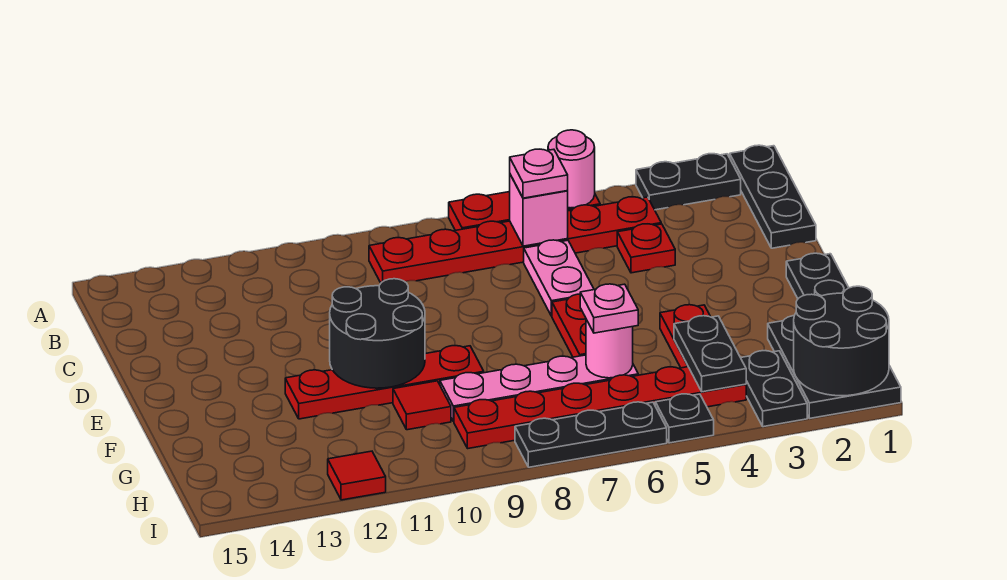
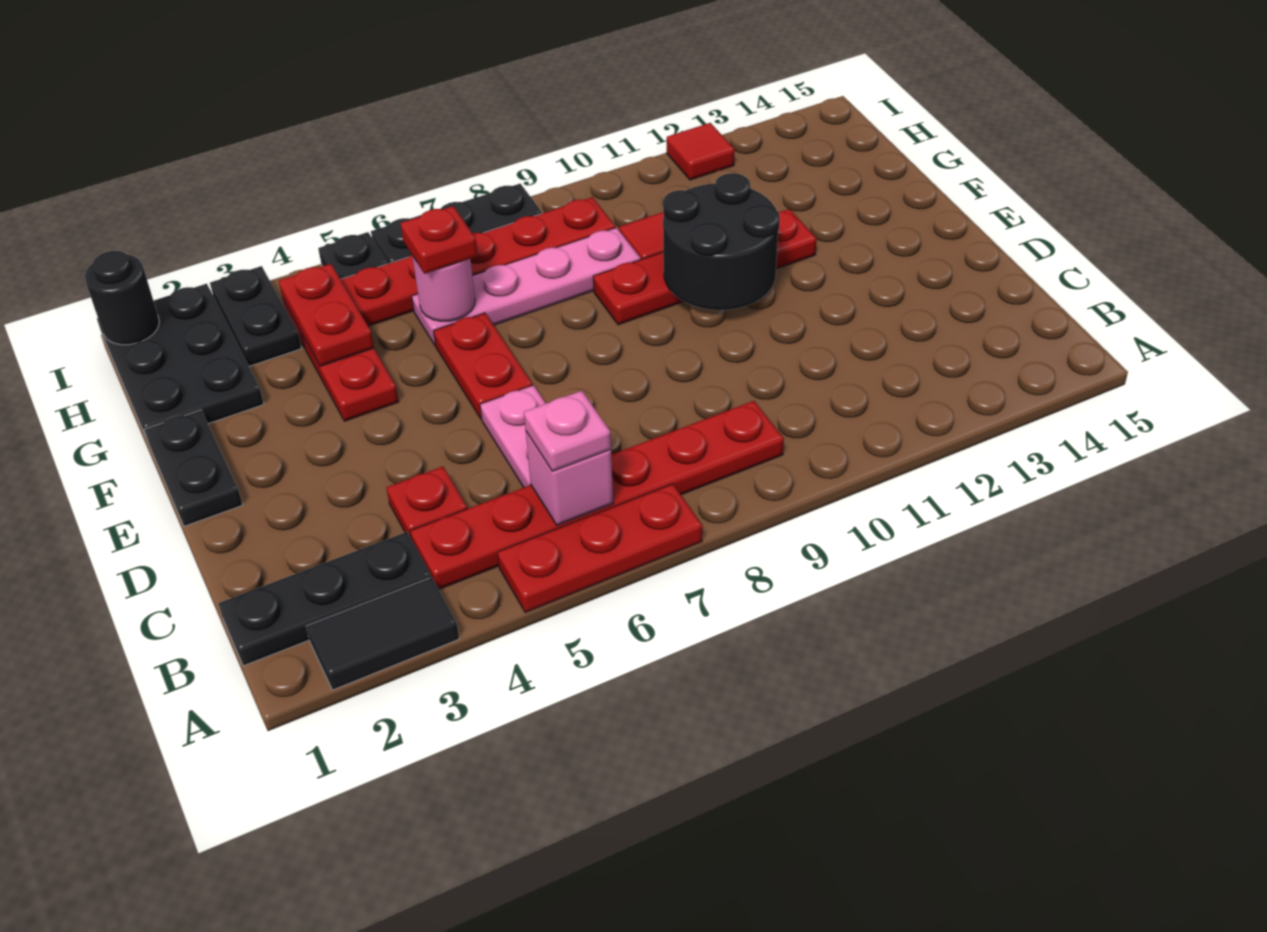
black 1x3 plate [730,145,816,248] -> black 1x3 plate turned to [218,532,431,666]
black 1x2 plate [636,154,741,210] -> black 1x2 tile [306,577,459,690]
pink 1x1 round brick [548,130,595,208] -> none
black 1x2 plate [674,316,746,392] -> red 1x2 plate [279,264,374,366]
pink 1x1 plate [580,284,638,333] -> red 1x1 plate [400,206,478,274]
black 2x2 round brick [794,286,889,396] -> black 1x1 round brick [85,251,159,345]

